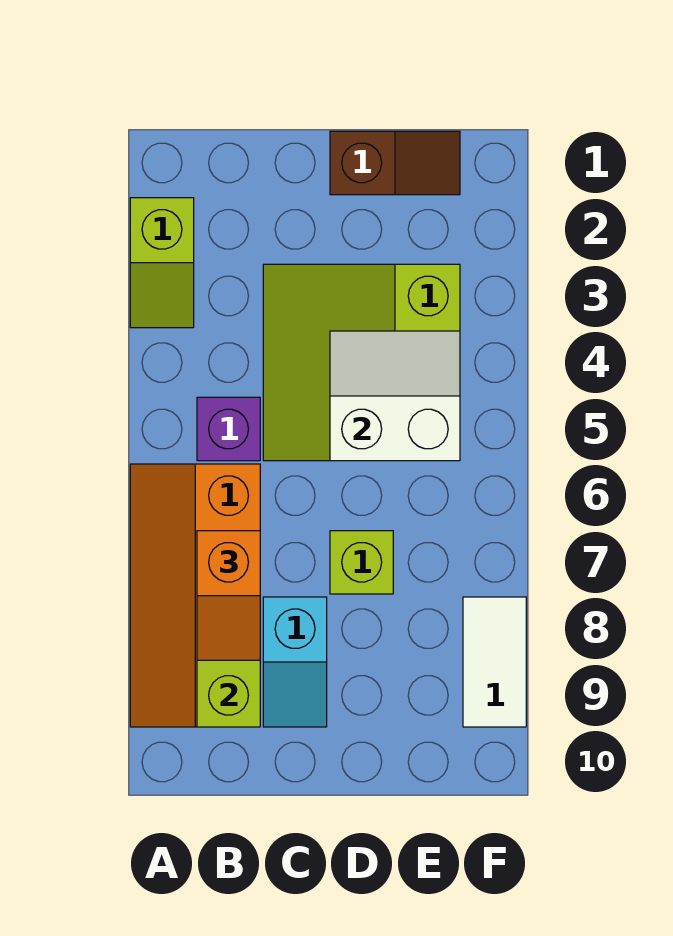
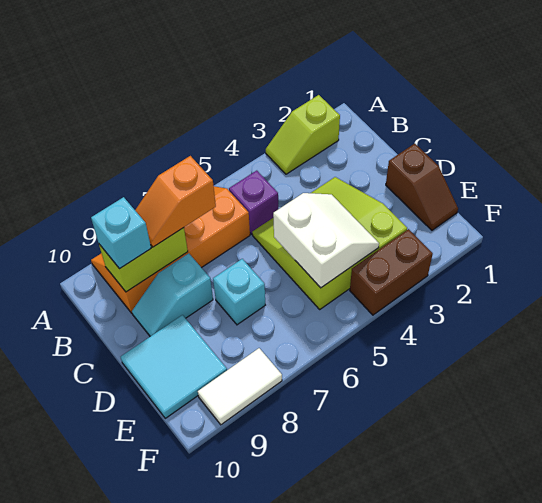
none -> cyan 1x1 brick [91,197,151,269]
lime 1x1 brick [330,531,393,594] -> cyan 1x1 brick [213,259,265,325]
none -> cyan 2x2 tile [121,315,227,418]
none -> brown 1x2 brick [350,229,433,315]

